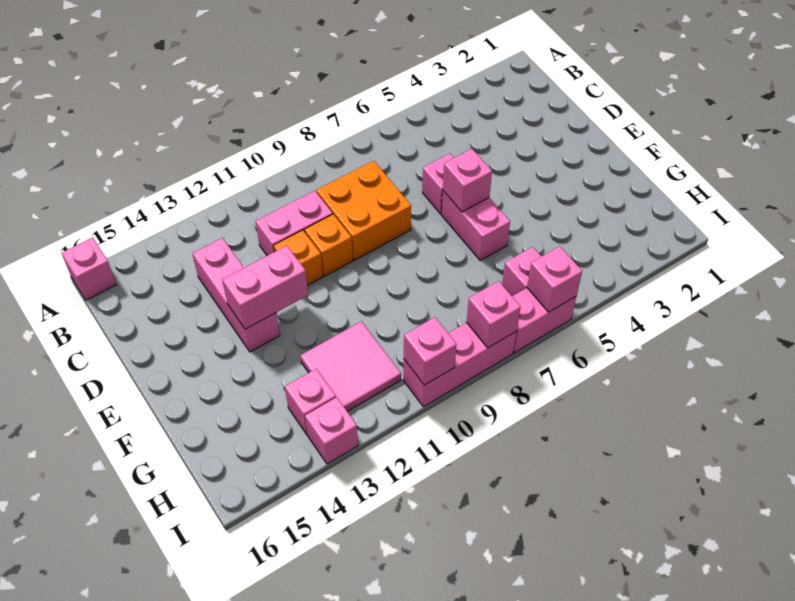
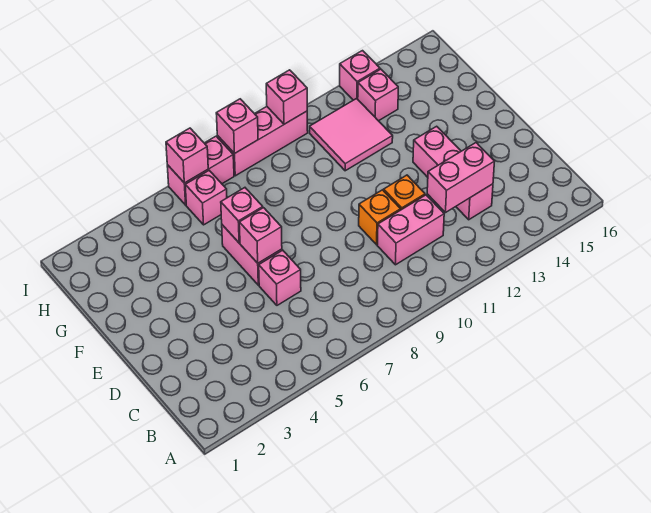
pink 1x1 brick [62,238,116,300] -> pink 1x1 brick moved to [221,188,263,243]
orange 2x2 brick [316,161,411,260] -> none
pink 1x2 brick [222,246,308,329] -> pink 1x2 brick moved to [427,143,495,212]

